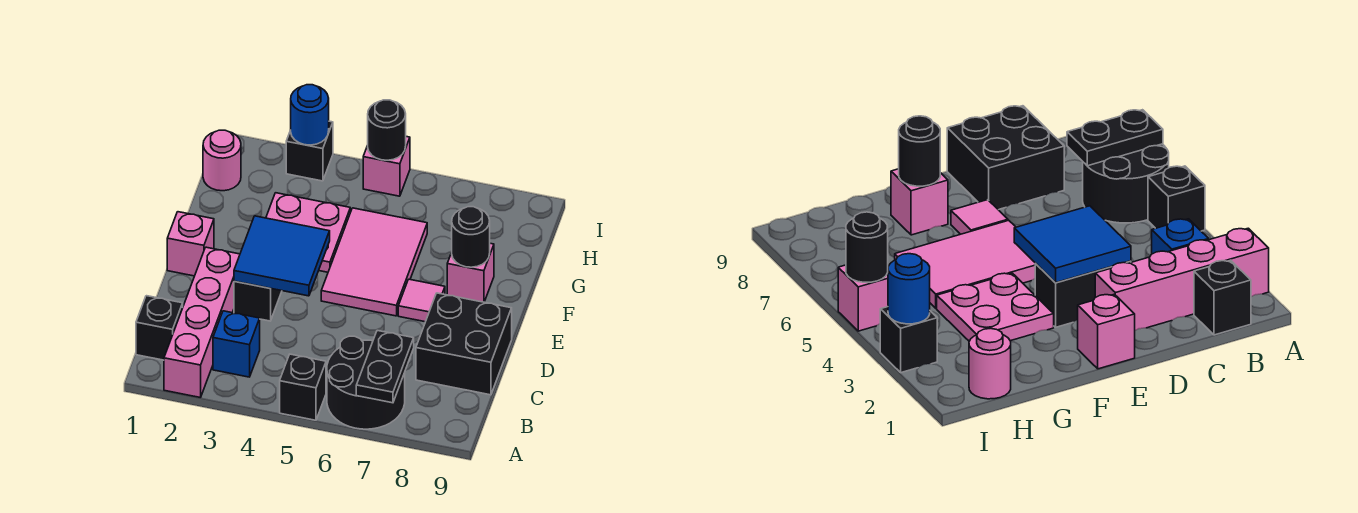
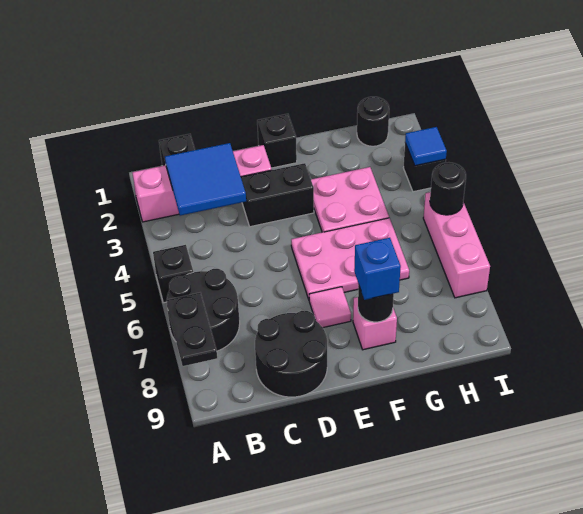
black 1x2 plate [356,330,414,403] -> black 1x2 plate turned to [166,293,217,366]
blue 1x1 brick [213,311,260,377] -> blue 1x1 brick moved to [354,238,401,300]
black 2x2 brick [416,293,512,395] -> black 2x2 round brick [255,311,327,397]
blue 2x2 tile [234,216,330,296] -> blue 2x2 tile moved to [165,143,246,216]
pink 1x1 brick [167,212,214,276] -> black 1x1 brick [257,114,297,168]
pink 2x3 tile [321,208,427,316] -> pink 2x3 plate [291,218,409,299]
pink 1x1 round brick [203,130,241,191] -> black 1x1 round brick [357,97,389,146]
blue 1x1 round brick [291,85,329,145] -> blue 1x1 tile [405,127,447,166]
pink 1x1 brick [363,137,410,196] -> pink 1x3 brick [423,192,490,298]

